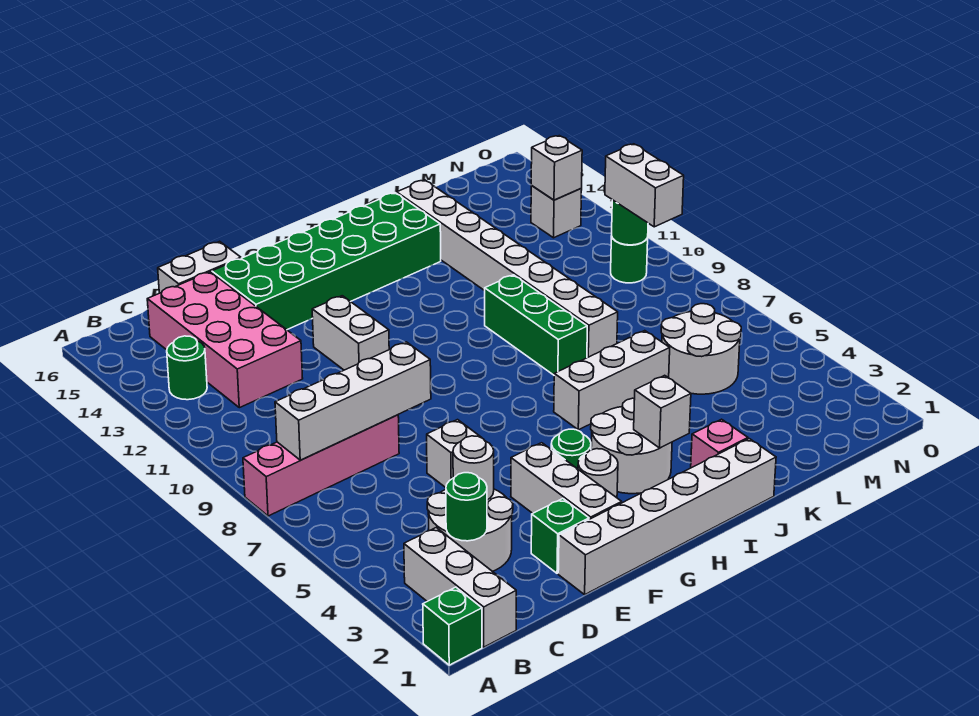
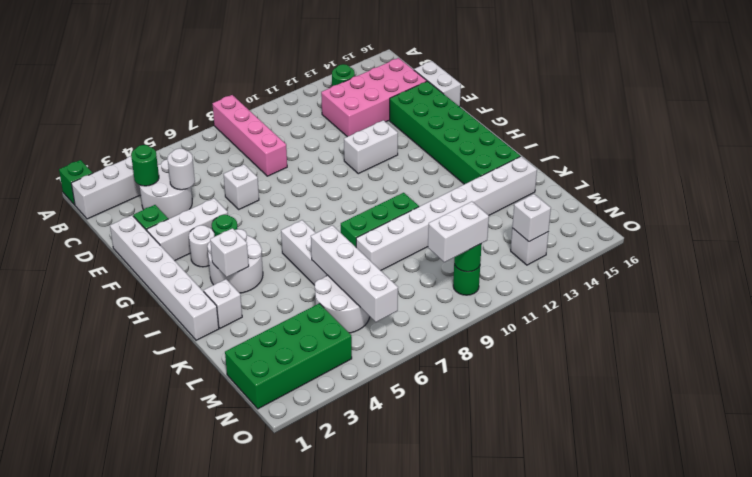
white 1x4 brick [275,342,431,460] -> white 1x4 brick moved to [311,225,398,322]
pink 1x1 brick [691,419,748,468] -> white 1x1 brick [204,279,242,328]
none -> green 2x4 brick [225,303,352,409]

